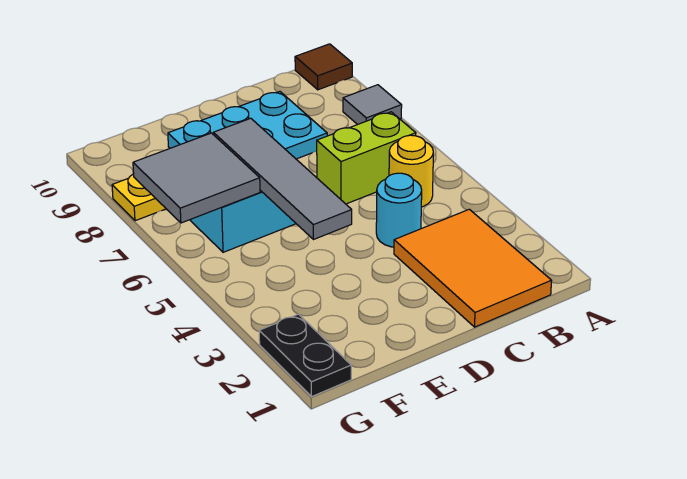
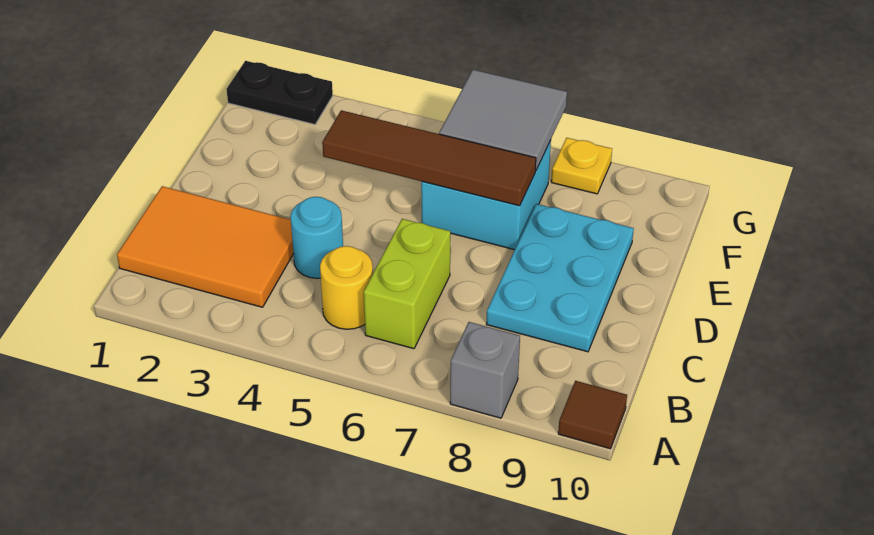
grey 1x1 tile [343,85,402,125] -> grey 1x1 brick [450,322,520,418]
grey 1x4 tile [213,118,352,240] -> brown 1x4 tile [322,110,536,206]

